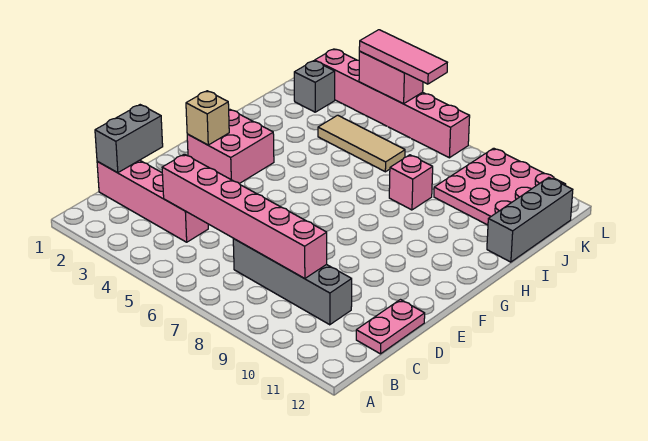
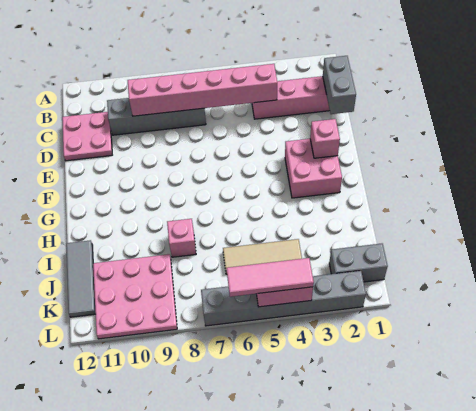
pink 1x2 plate [356,300,425,354] -> pink 2x2 plate [62,112,112,161]
tan 1x1 brick [186,91,229,145] -> pink 1x1 brick [310,119,340,158]
grey 1x3 brick [487,177,573,262] -> grey 1x3 tile [66,240,96,317]
grey 1x1 brick [294,61,335,112] -> grey 1x2 brick [329,244,388,282]
pink 1x6 brick [315,49,470,158] -> grey 1x6 brick [201,271,366,326]

